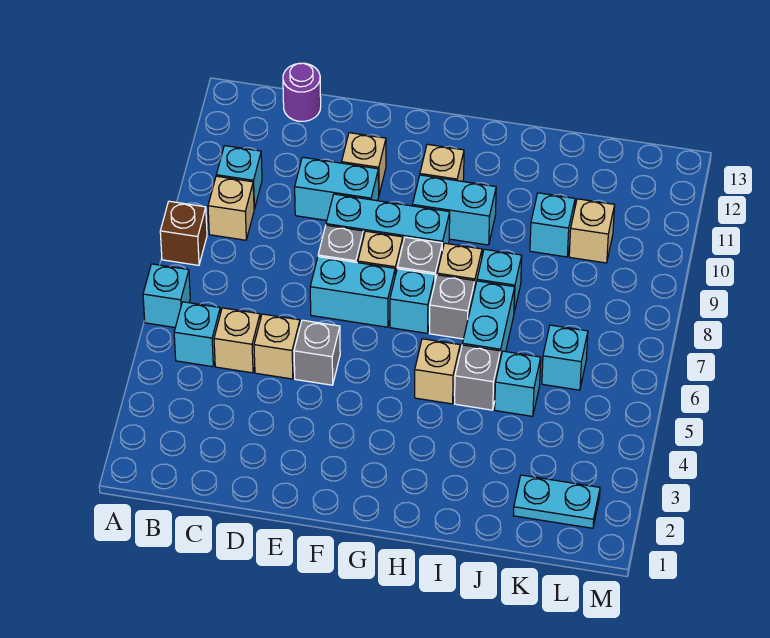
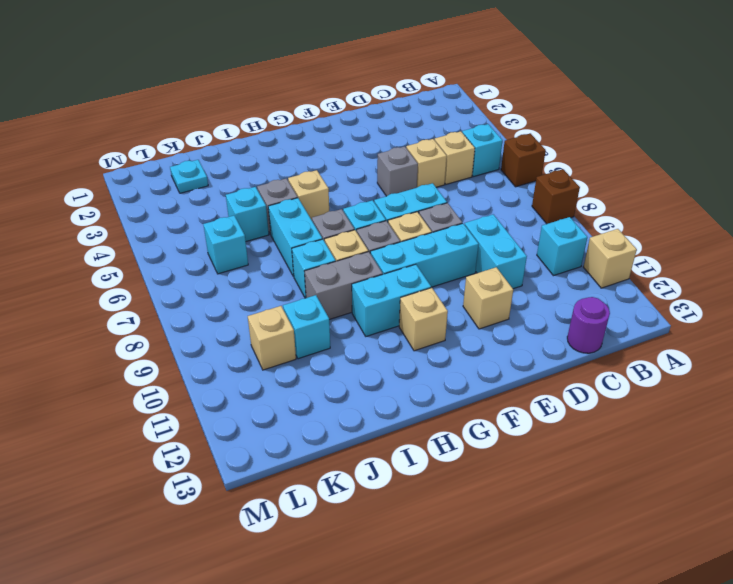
cyan 1x1 brick [143,264,190,327] -> brown 1x1 brick [501,134,546,187]
tan 1x1 brick [208,176,254,240] -> tan 1x1 brick moved to [584,229,637,288]
cyan 1x2 brick [295,157,379,220] -> cyan 1x2 brick turned to [465,214,527,289]
none -> grey 1x2 brick [305,252,383,320]
cyan 1x2 plate [513,475,600,528] -> cyan 1x1 plate [170,160,208,193]

